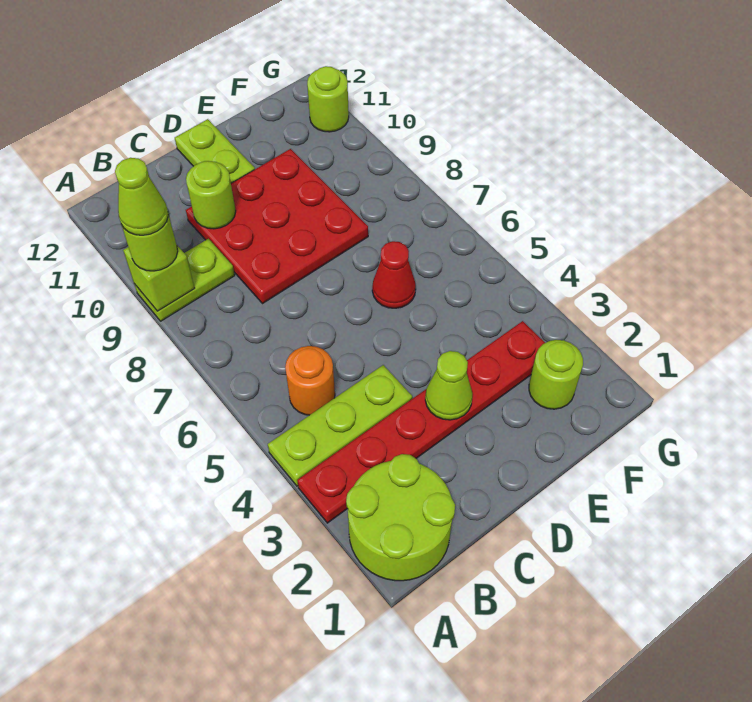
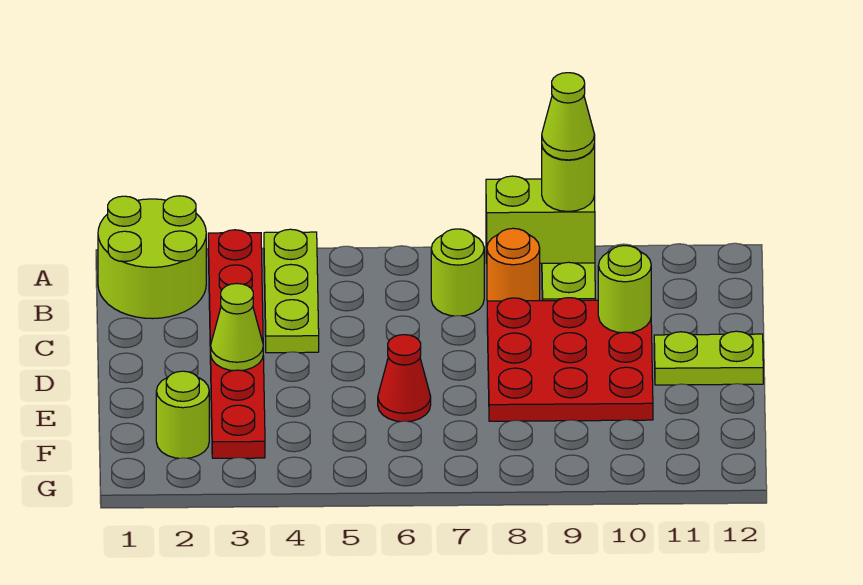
lime 1x1 brick [123,245,195,311] -> lime 1x2 brick [486,176,595,263]
orange 1x1 round brick [285,346,335,415] -> orange 1x1 round brick moved to [487,228,540,301]
lime 1x1 round brick [307,66,349,132] -> lime 1x1 round brick moved to [431,229,484,316]

